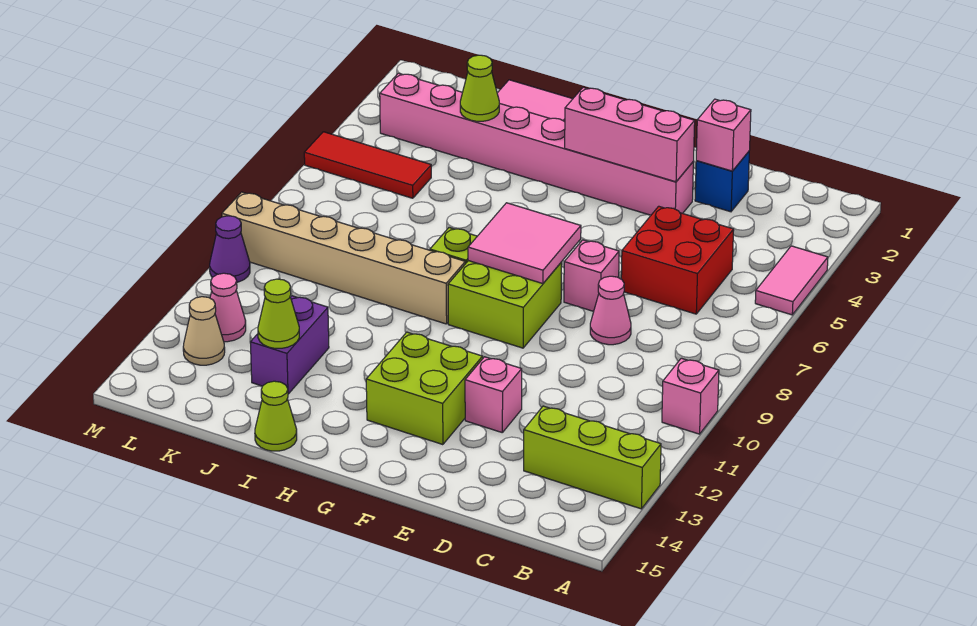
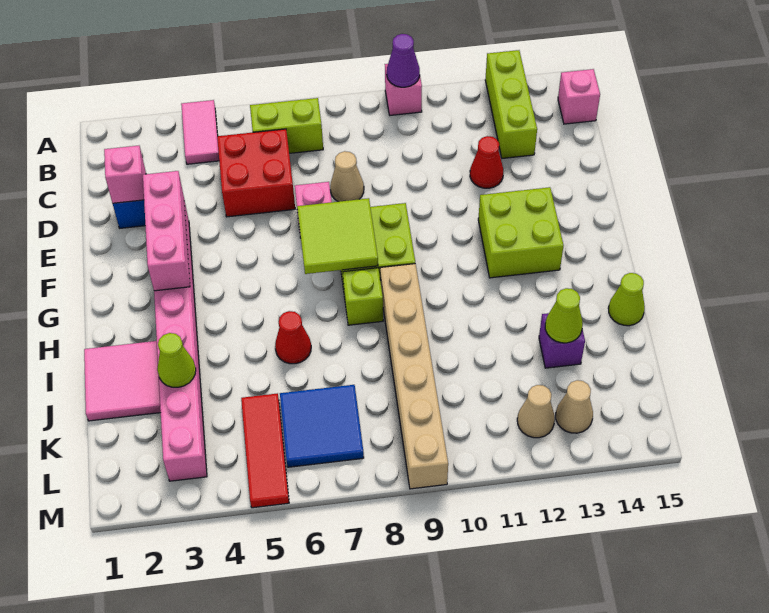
pink 1x2 tile [755,246,828,315] -> pink 1x2 tile turned to [181,100,219,164]
none -> lime 1x2 brick [250,98,323,153]
pink 1x1 cone [590,276,631,345] -> tan 1x1 cone [330,151,364,202]
none -> red 1x1 cone [470,136,503,188]
pink 1x1 brick [465,357,522,432] -> pink 1x1 brick moved to [558,69,600,124]
pink 2x2 tile [468,203,581,284] -> lime 2x2 tile [297,198,378,274]
none -> red 1x1 cone [275,311,311,364]
purple 1x2 brick [250,296,329,394] -> purple 1x1 brick [539,313,585,368]
none -> blue 2x2 tile [280,385,364,467]
pink 1x1 cone [210,273,246,342] -> tan 1x1 cone [517,385,555,438]
purple 1x1 cone [210,216,250,282] -> purple 1x1 cone moved to [387,34,420,87]

